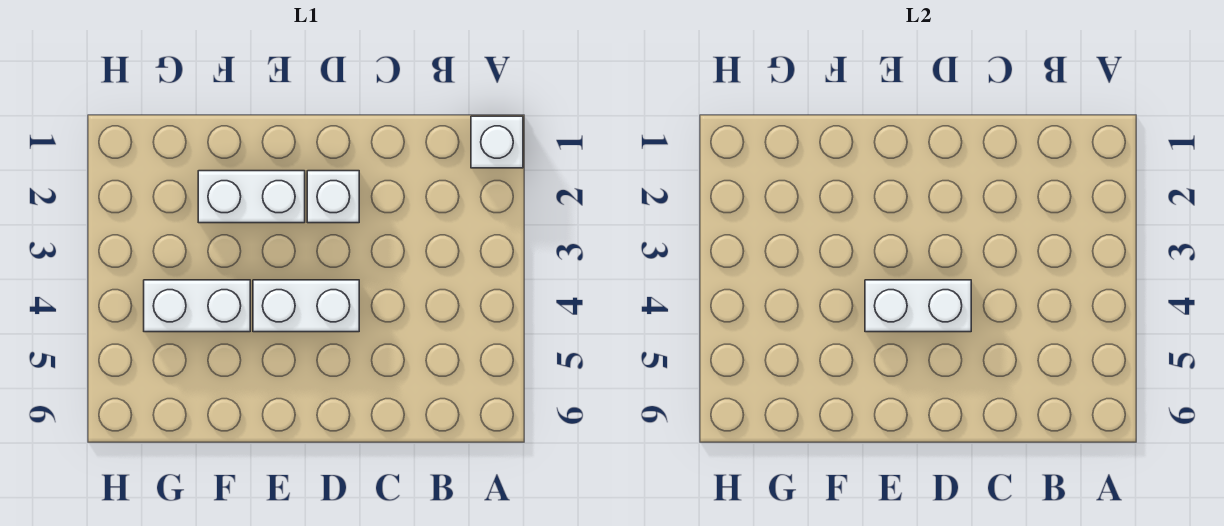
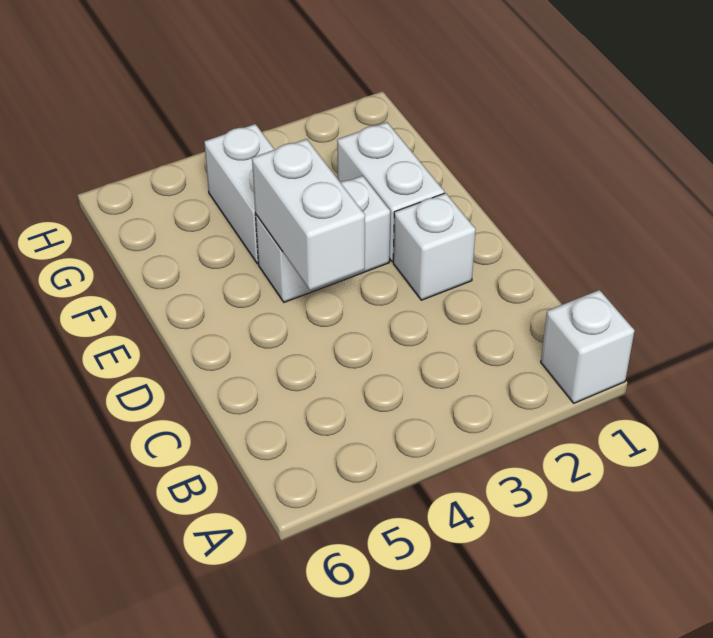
white 1x2 brick [253,280,359,332] -> white 1x2 brick turned to [255,176,390,302]

